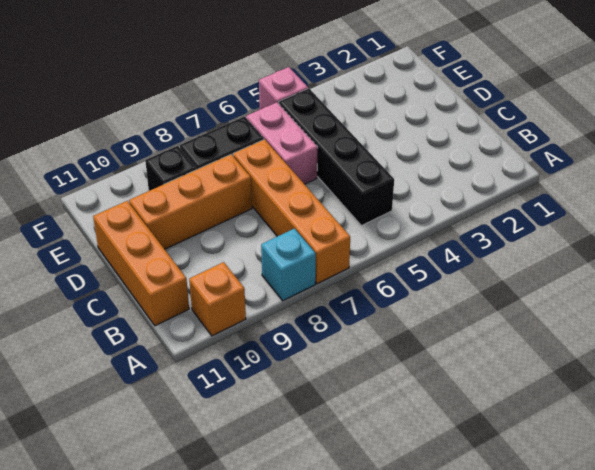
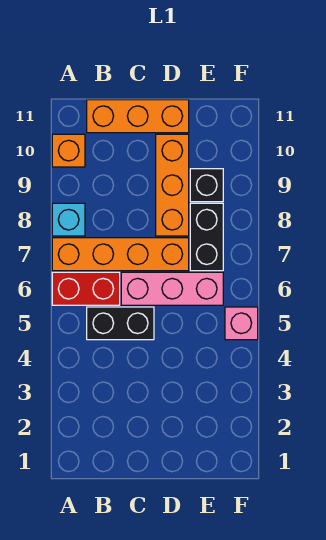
none -> red 1x2 brick [52,272,120,305]
black 1x4 brick [279,88,394,226] -> black 1x2 brick [87,307,154,340]
pink 1x2 brick [246,102,318,184] -> pink 1x3 brick [121,272,223,305]

